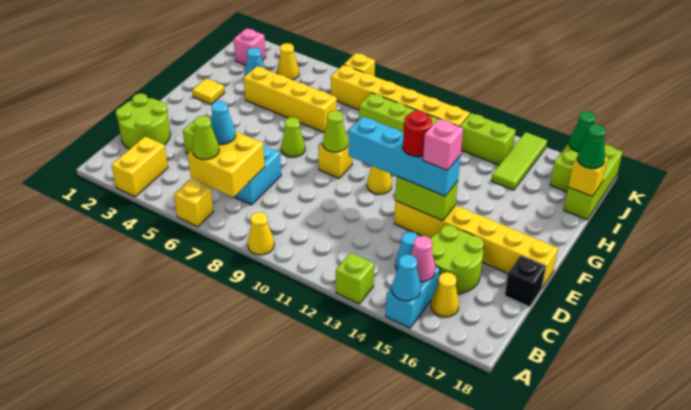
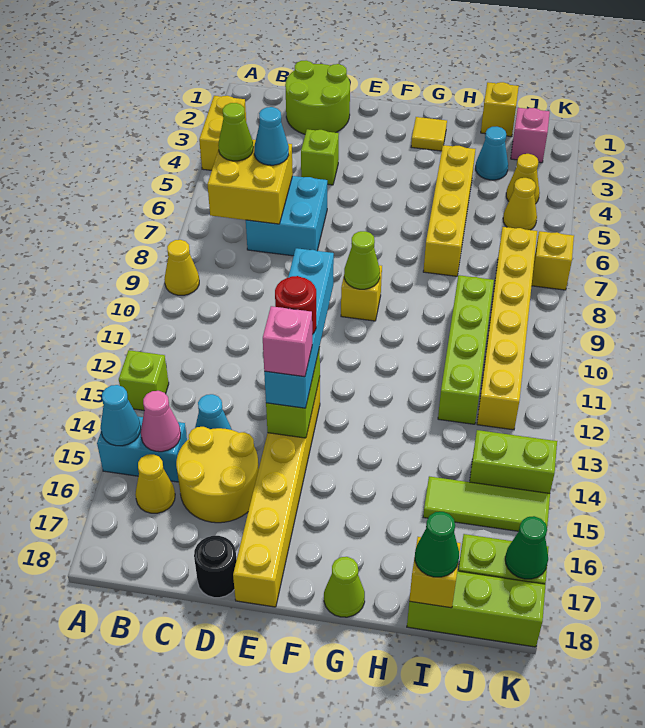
yellow 1x2 brick [112,136,168,197] -> yellow 1x2 brick turned to [199,96,246,170]
yellow 1x1 brick [174,179,214,227] -> yellow 1x1 brick moved to [481,82,519,137]
lime 2x2 round brick [431,225,484,294] -> yellow 2x2 round brick [176,427,259,523]
black 1x1 brick [505,255,546,307] -> black 1x1 round brick [194,536,237,598]
lime 1x1 cone [281,117,305,157] -> lime 1x1 cone moved to [324,557,365,617]
yellow 1x1 cone [367,166,392,194] -> yellow 1x1 cone moved to [503,178,537,230]
lime 1x2 brick [460,113,516,165] -> lime 1x2 brick turned to [470,430,557,493]

